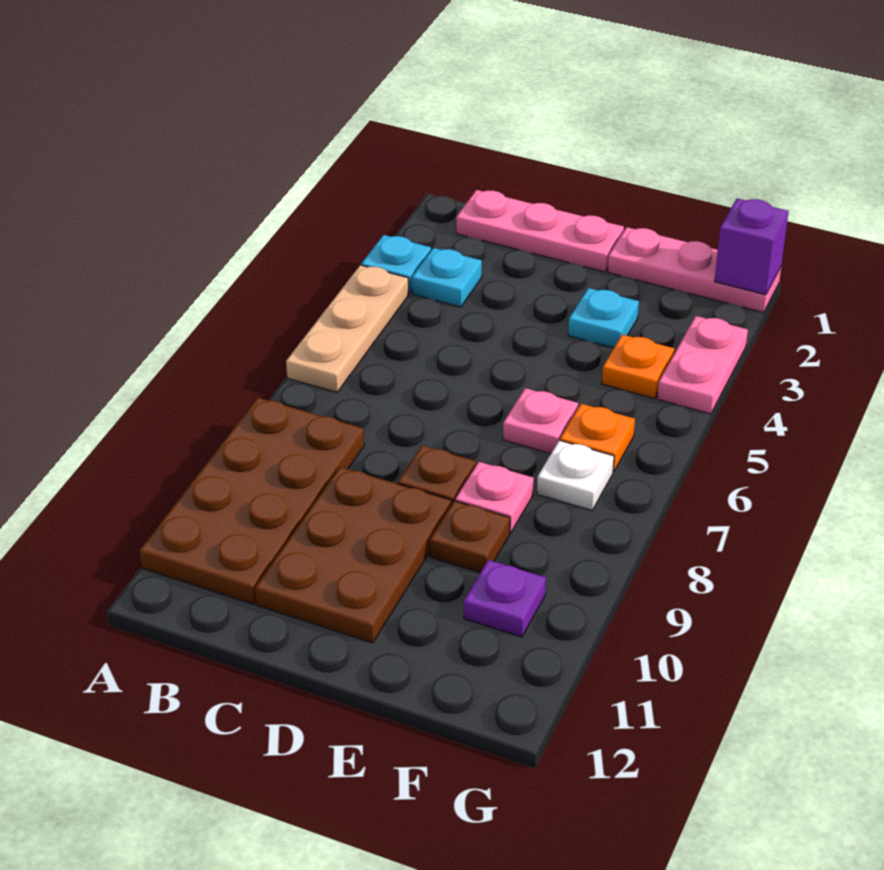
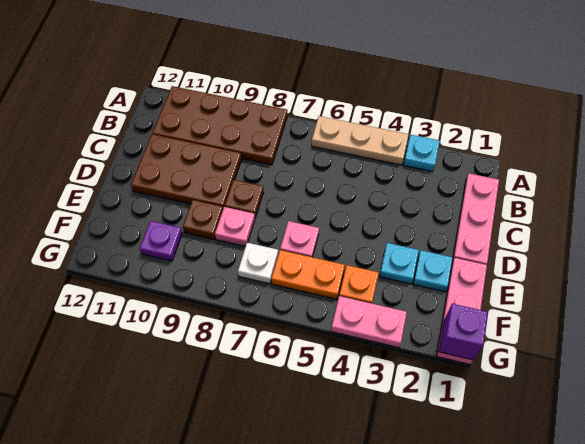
cyan 1x1 plate [412,248,482,307] -> cyan 1x1 plate moved to [413,250,453,292]
orange 1x1 plate [560,404,635,472] -> orange 1x2 plate [271,250,345,299]

